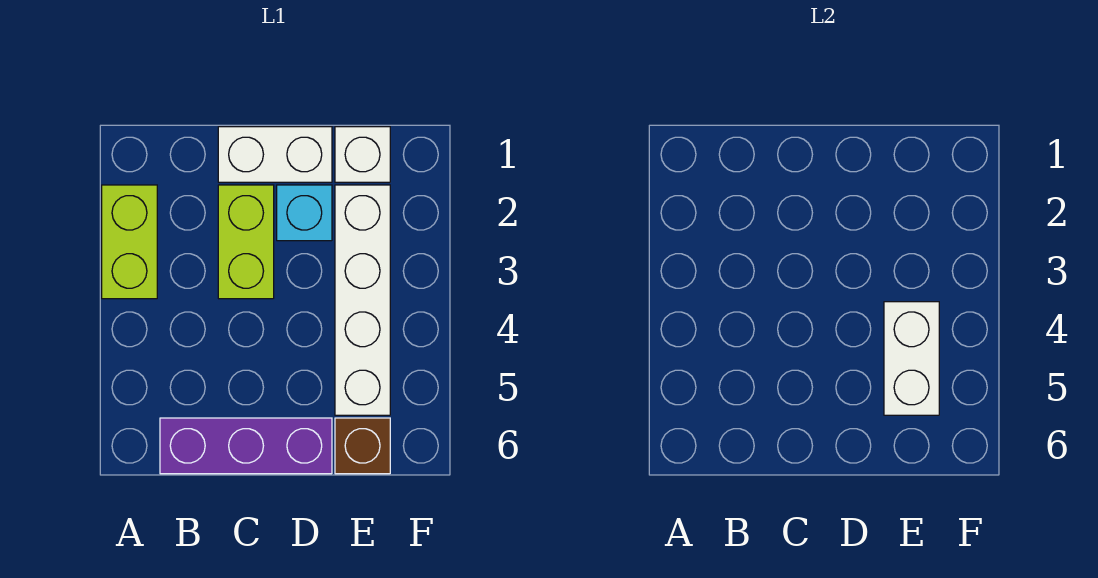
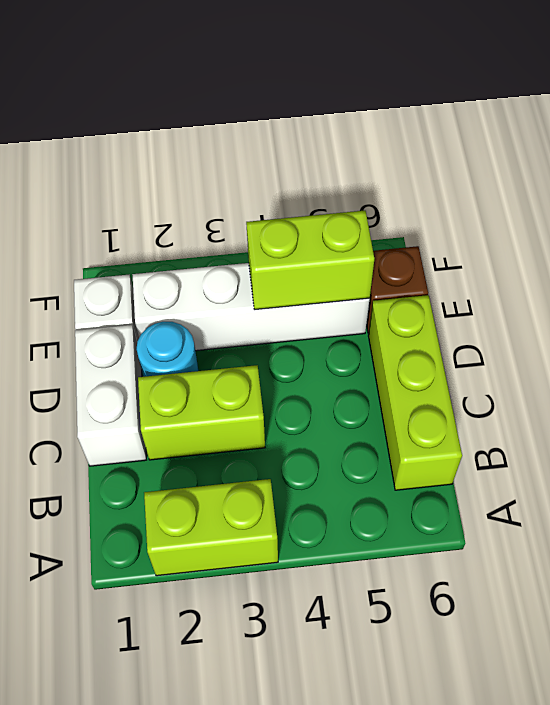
purple 1x3 brick [160,418,332,474] -> lime 1x3 brick [368,295,462,490]
cyan 1x1 brick [277,185,332,241] -> cyan 1x1 round brick [137,322,198,377]
white 1x2 brick [884,302,939,415] -> lime 1x2 brick [246,210,374,310]

